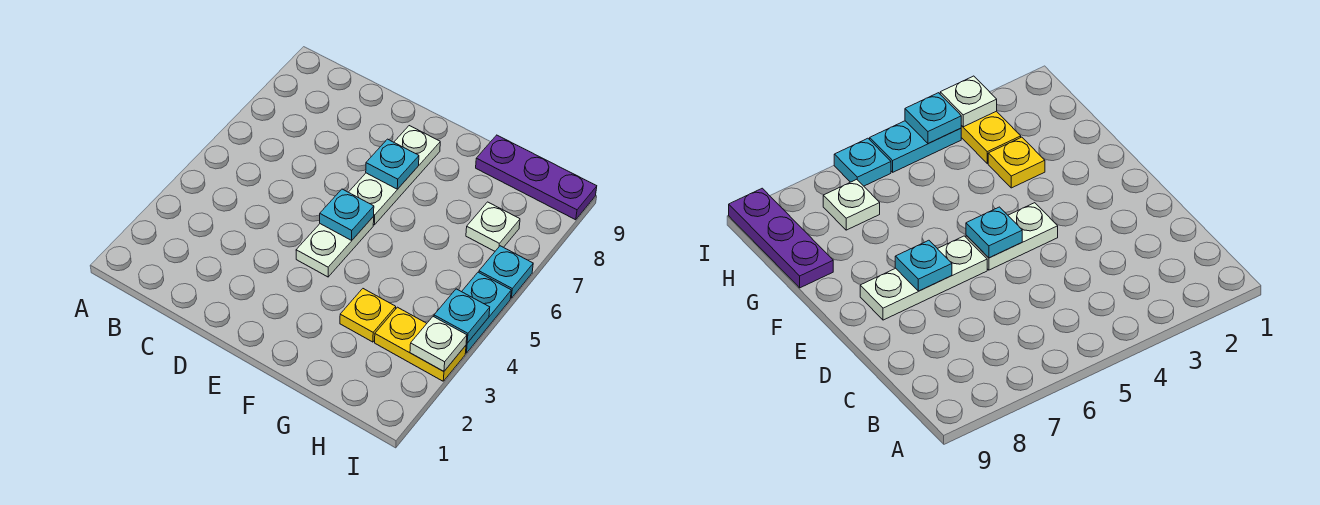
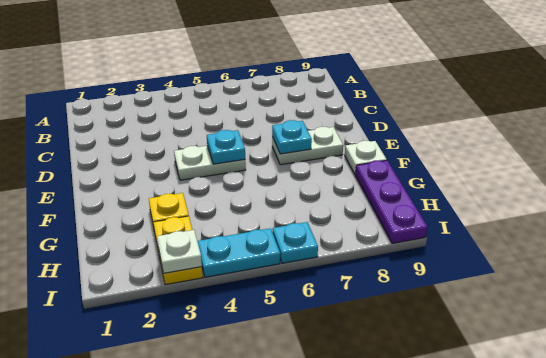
white 1x3 plate [349,126,440,225] -> white 1x2 plate [272,127,343,165]
white 1x1 plate [466,202,520,251] -> white 1x1 plate moved to [345,141,387,175]
cyan 1x1 plate [434,289,490,343] -> none

